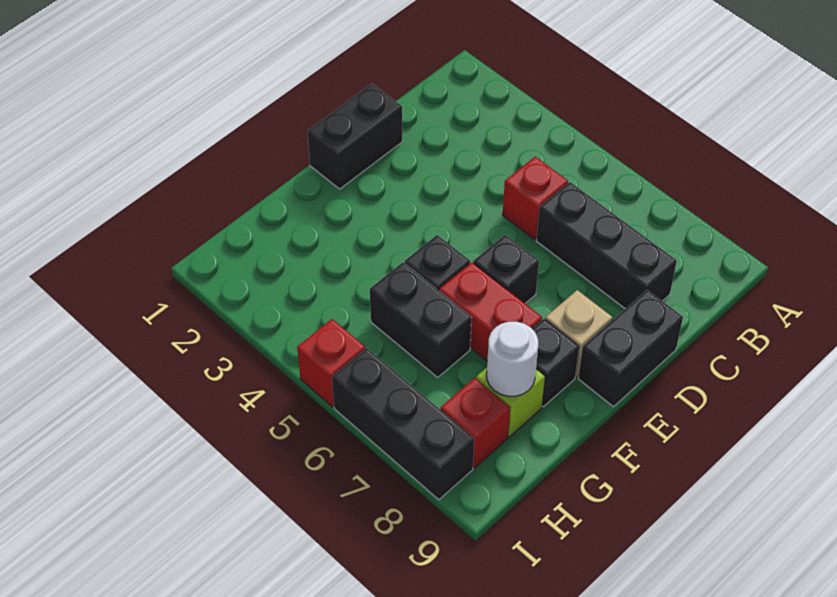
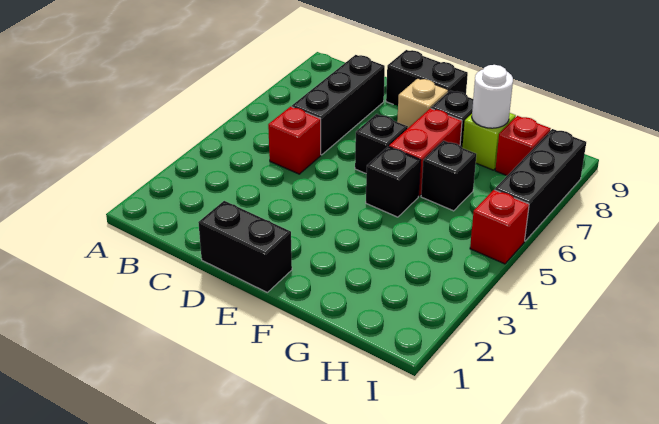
black 1x2 brick [370,262,471,377] -> black 1x1 brick [421,141,476,211]

